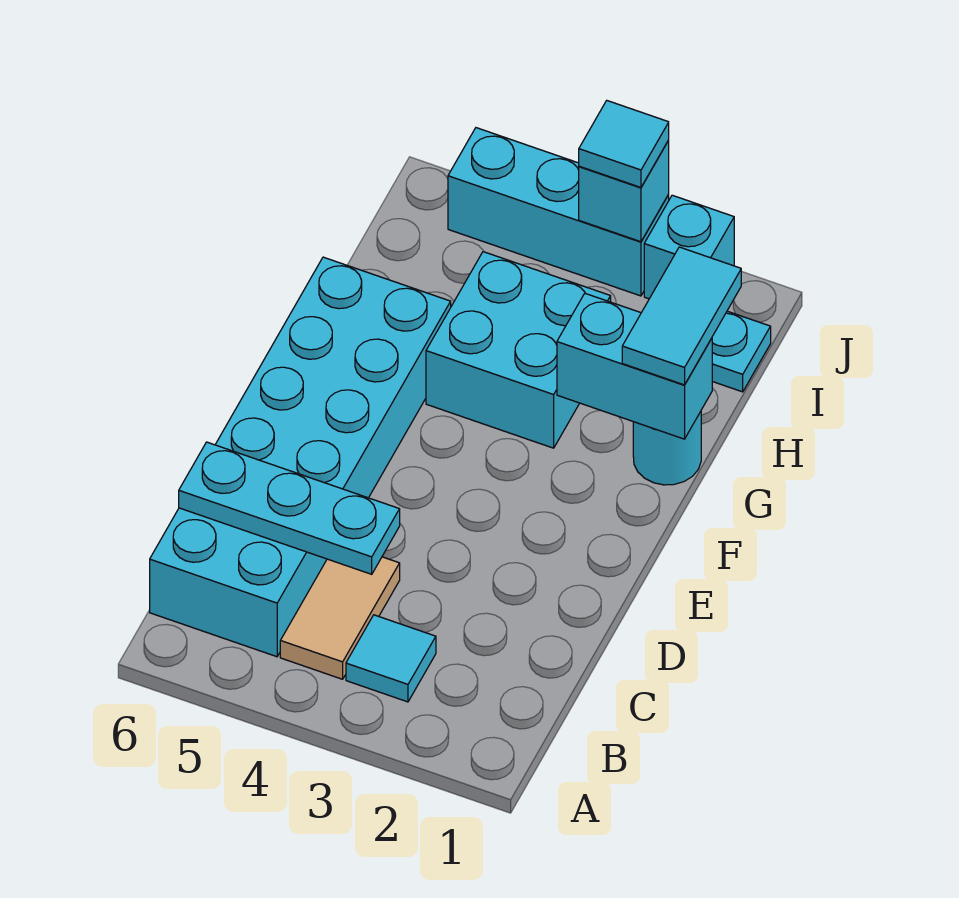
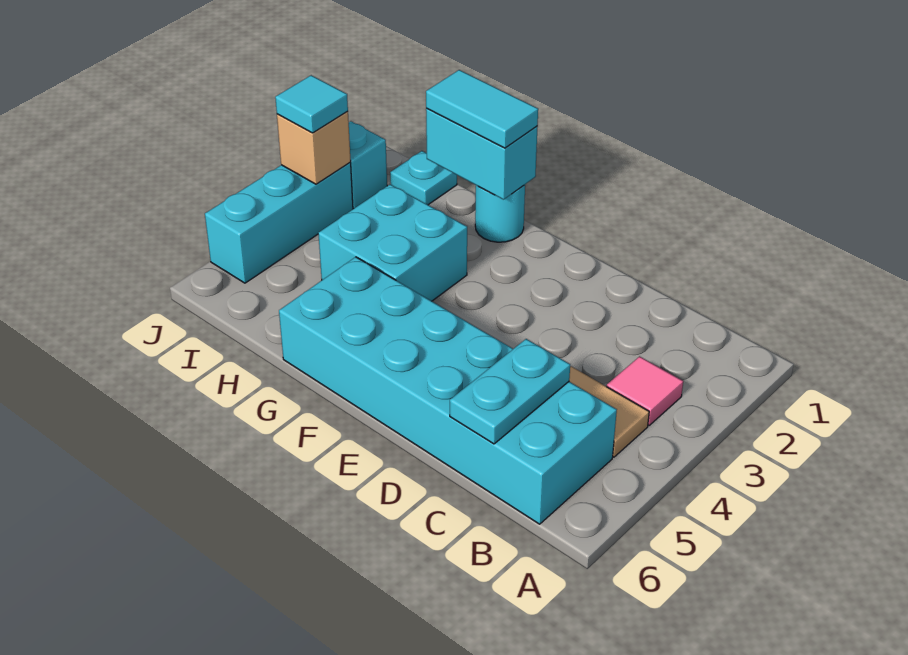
cyan 1x1 tile [346,615,436,702] -> pink 1x1 tile [607,356,683,425]
cyan 1x3 plate [179,442,400,574] -> cyan 1x2 plate [450,339,570,444]
cyan 1x2 brick [557,294,712,439] -> cyan 1x2 brick turned to [426,108,538,200]
cyan 1x1 brick [579,141,669,242] -> tan 1x1 brick [277,111,351,184]

